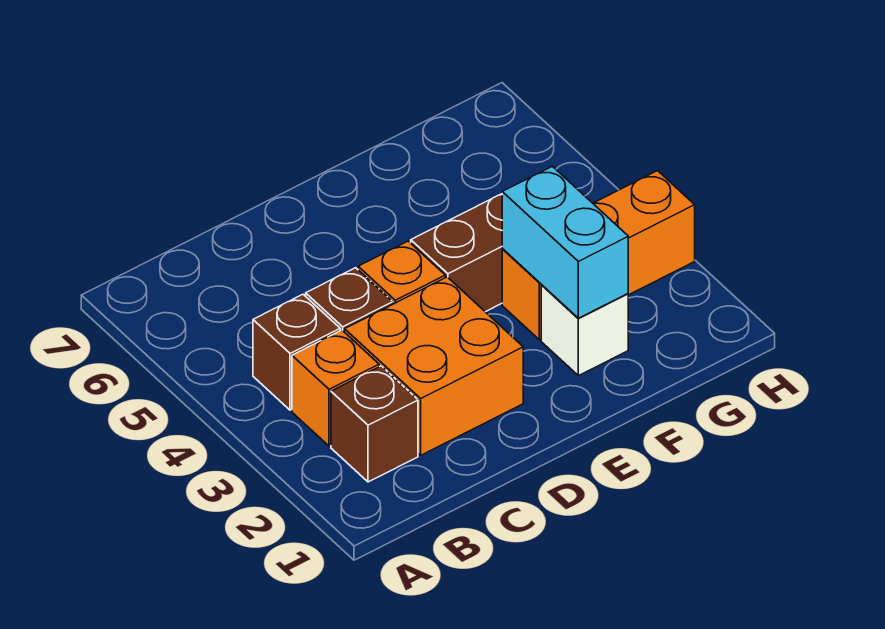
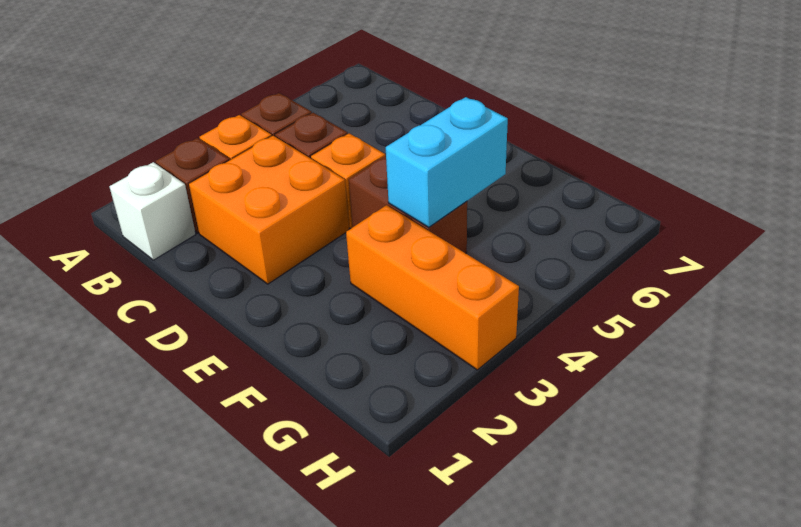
white 1x1 brick [541,285,628,376] -> white 1x1 brick moved to [110,162,196,260]
cyan 1x2 brick [502,166,628,318] -> cyan 1x2 brick moved to [386,97,508,227]

